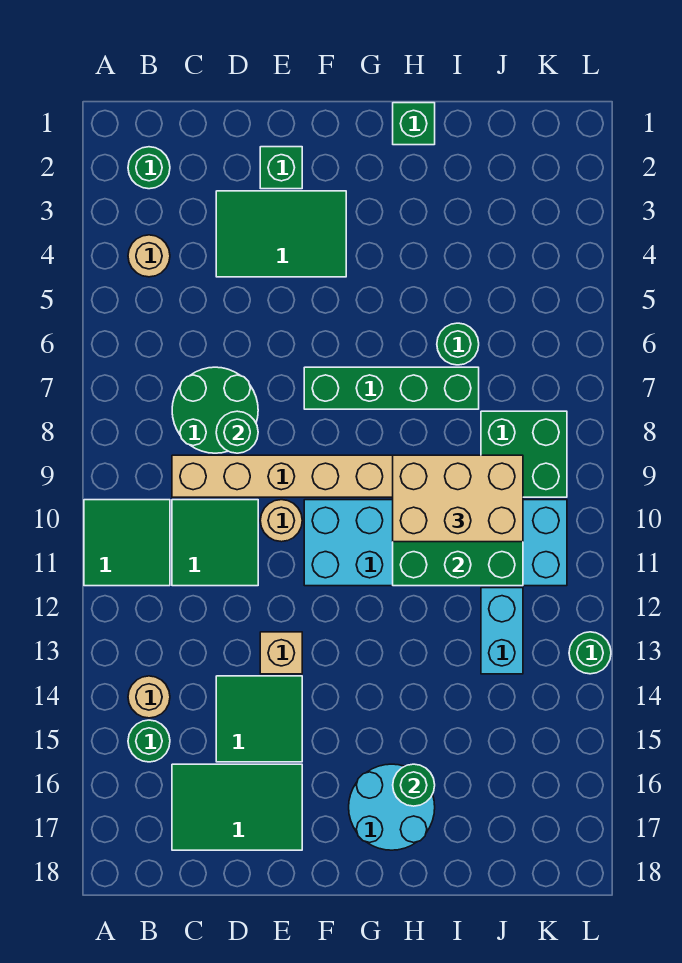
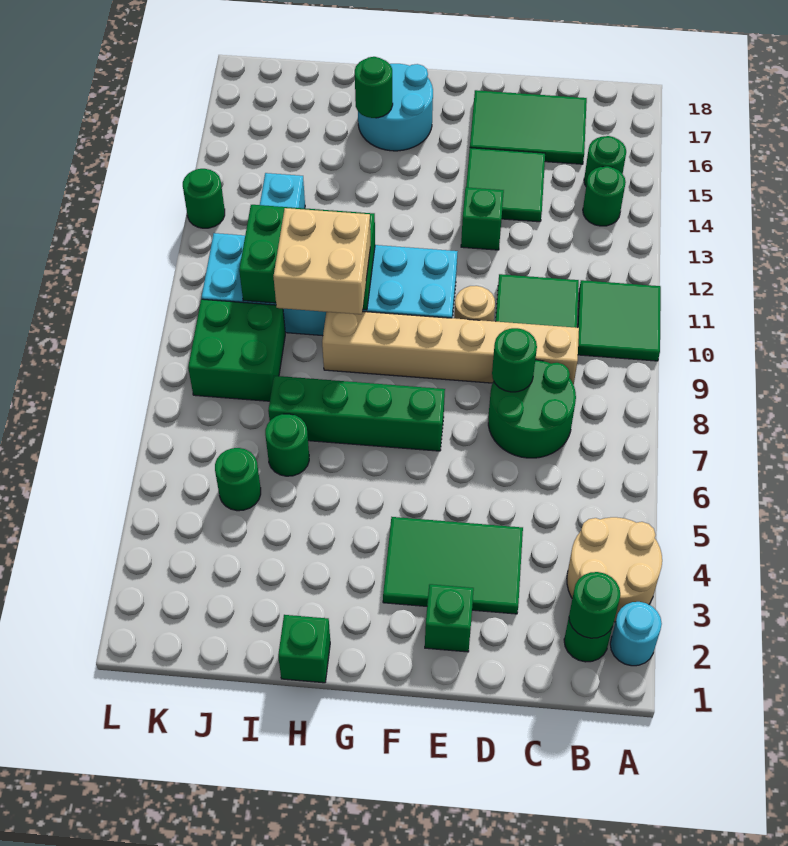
none -> cyan 1x1 round brick [610,602,662,666]
none -> green 1x1 round brick [569,572,620,638]
tan 1x1 round brick [128,235,170,277] -> tan 2x2 round brick [567,517,662,622]
tan 1x1 round brick [128,676,170,718] -> green 1x1 round brick [583,166,626,226]
tan 1x1 brick [260,632,302,674] -> green 1x1 brick [461,187,504,250]
tan 2x3 brick [393,455,523,542] -> tan 2x2 brick [273,208,370,314]
none -> green 1x1 round brick [215,448,261,511]

